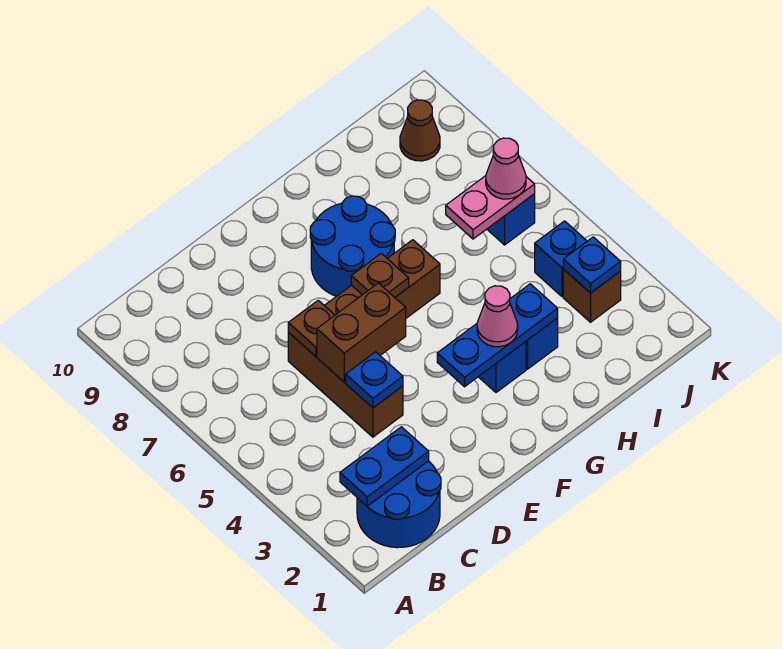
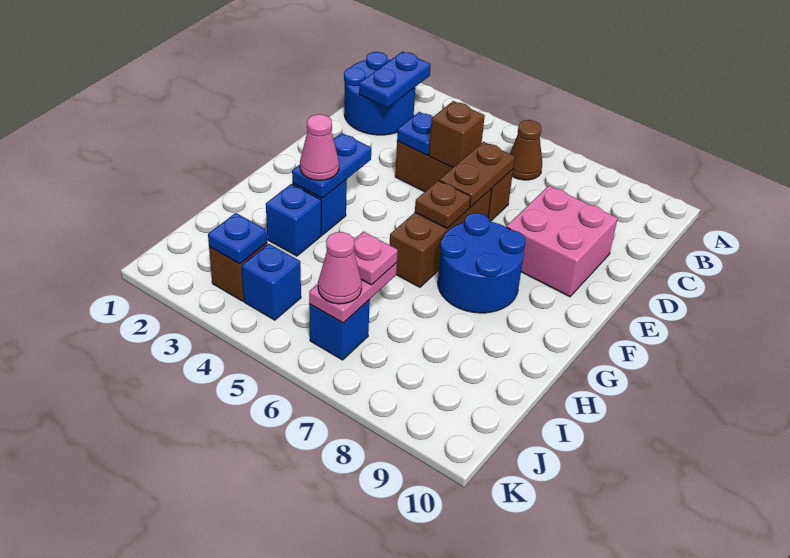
brown 1x2 brick [317,283,406,382] -> brown 1x1 brick [429,101,485,168]
brown 1x1 plate [288,300,335,356] -> brown 1x2 plate [439,142,515,207]
none -> pink 2x2 brick [507,186,618,297]
blue 1x3 plate [437,284,558,387] -> blue 1x2 plate [292,133,371,198]
none -> pink 1x1 plate [354,232,398,285]
brown 1x1 cone [400,100,440,161] -> brown 1x1 cone moved to [510,120,542,180]

